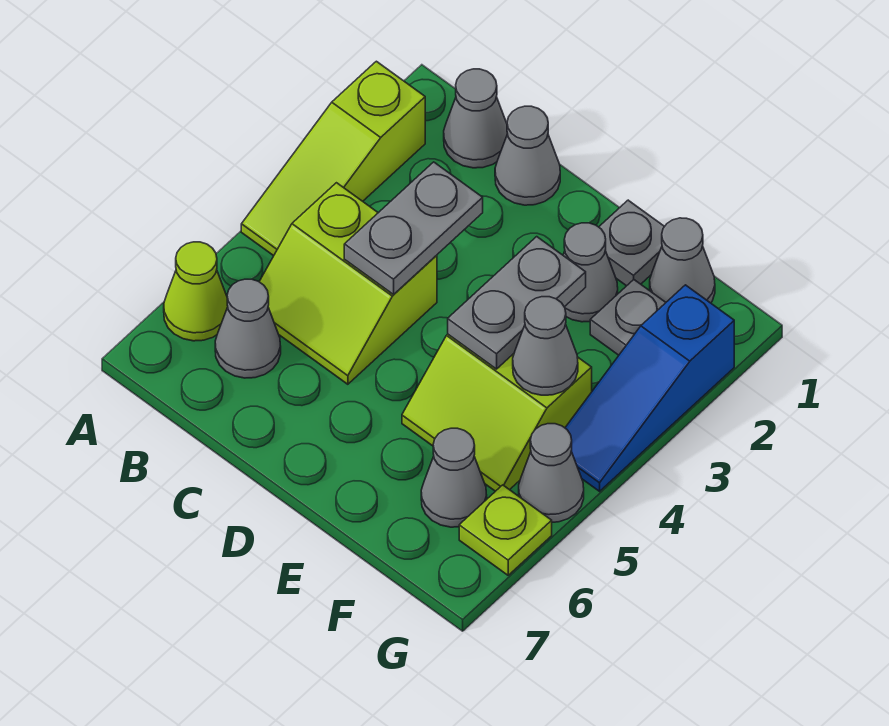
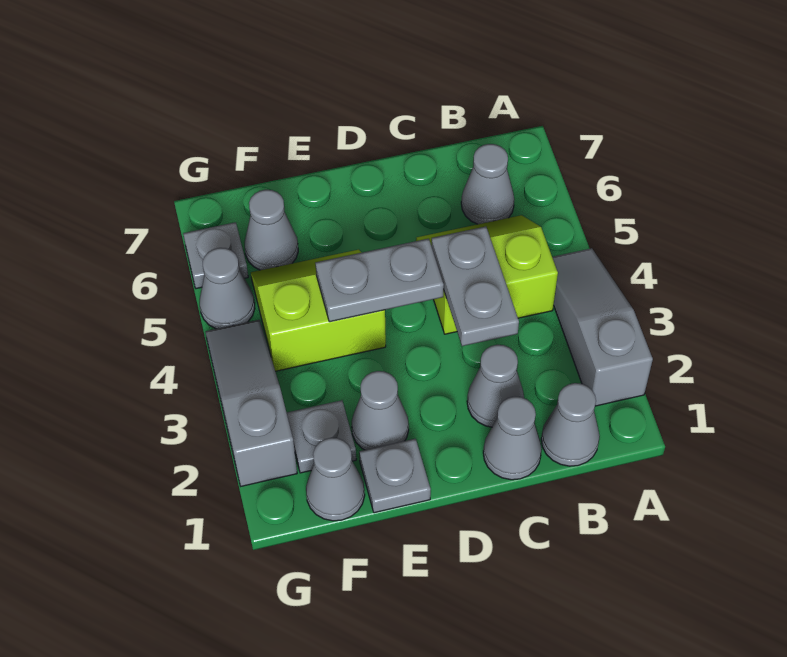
lime 1x3 slope [241,61,425,256] -> grey 1x3 slope [552,248,653,406]
lime 1x1 cone [164,242,228,341] -> none
grey 1x2 plate [448,237,586,369] -> grey 1x2 plate turned to [315,239,444,322]
grey 1x1 cone [513,297,578,395] -> grey 1x1 cone moved to [467,345,524,427]
blue 1x3 slope [565,285,734,491] -> grey 1x3 slope [205,320,297,486]
lime 1x1 plate [459,485,552,575] -> grey 1x1 plate [183,222,248,289]

